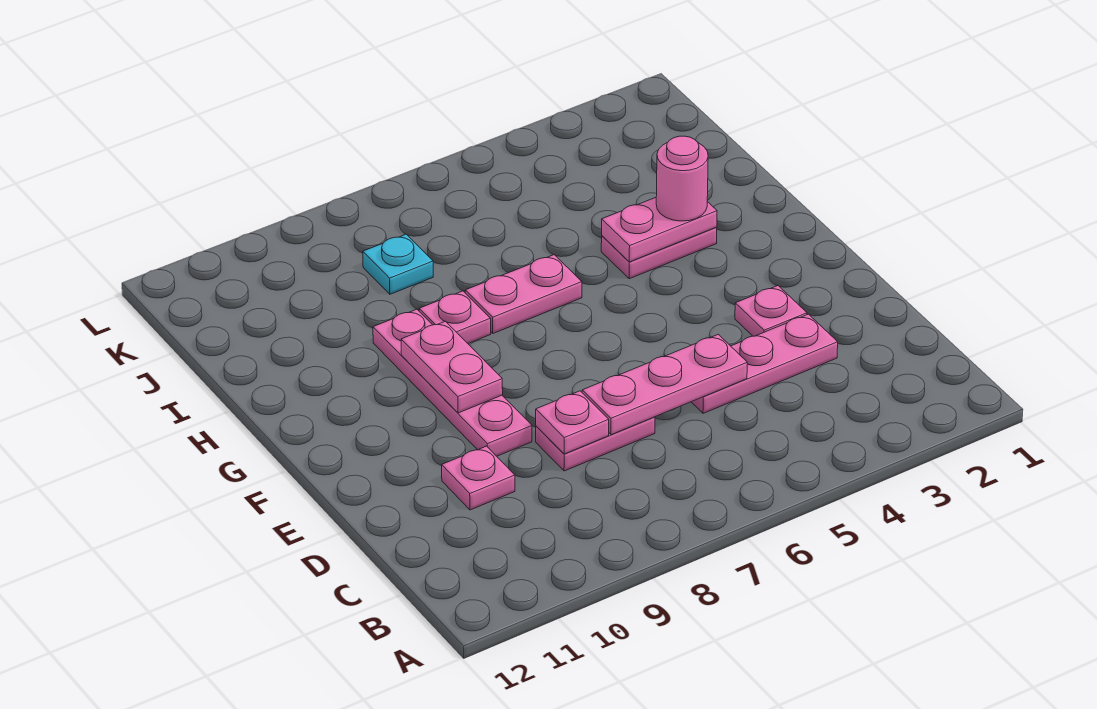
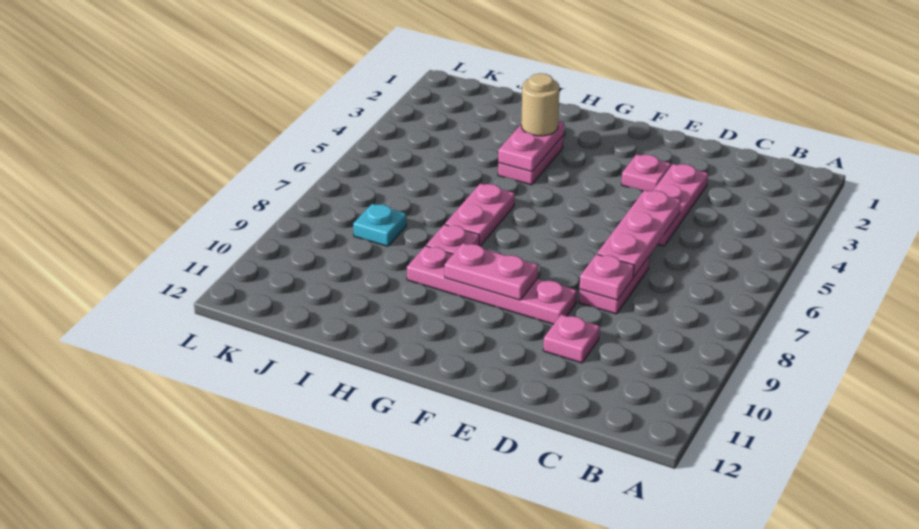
pink 1x1 round brick [656,136,708,221] -> tan 1x1 round brick [521,73,559,136]

